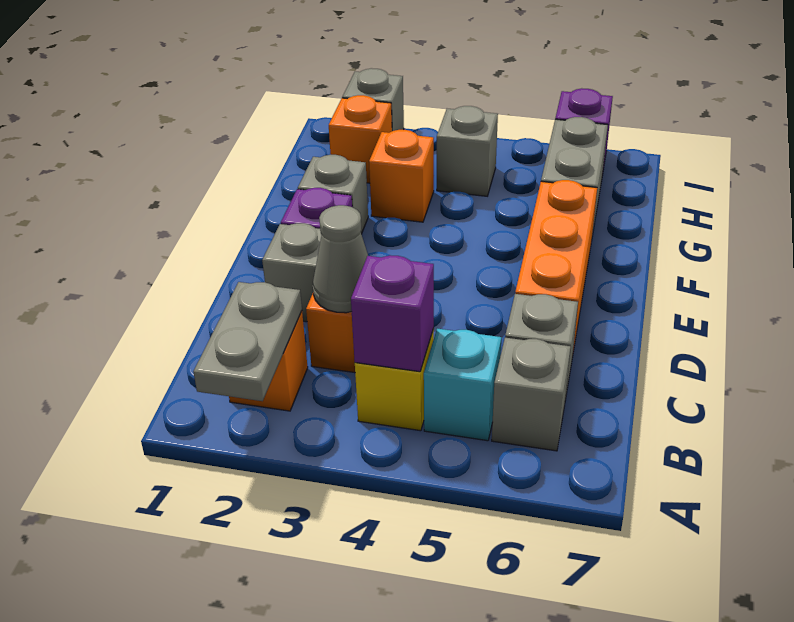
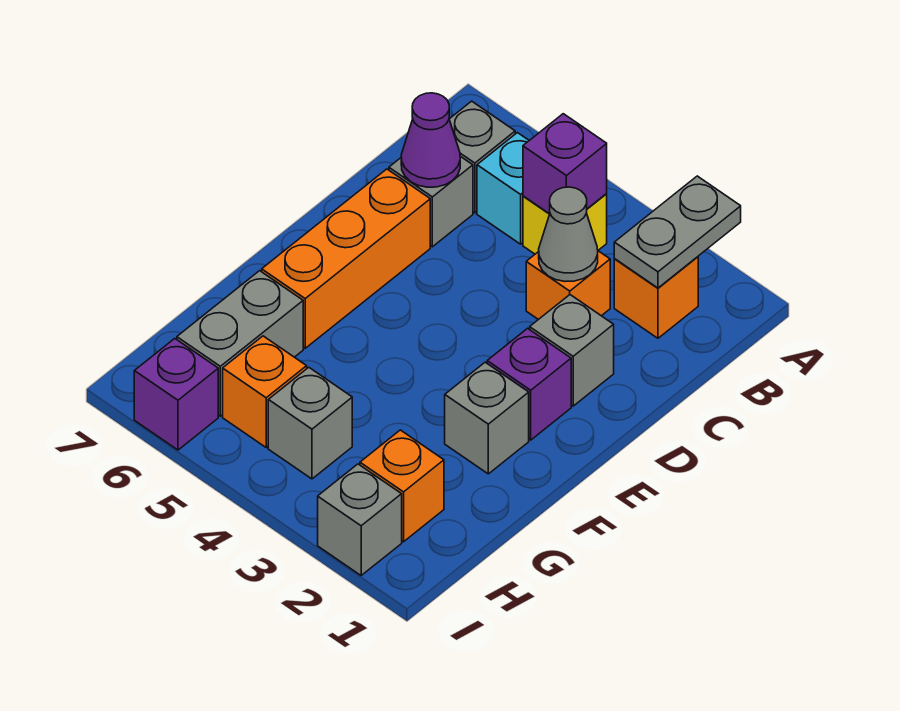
none -> purple 1x1 cone [401,93,460,187]
orange 1x1 brick [369,130,434,222] -> orange 1x1 brick moved to [223,336,307,447]

